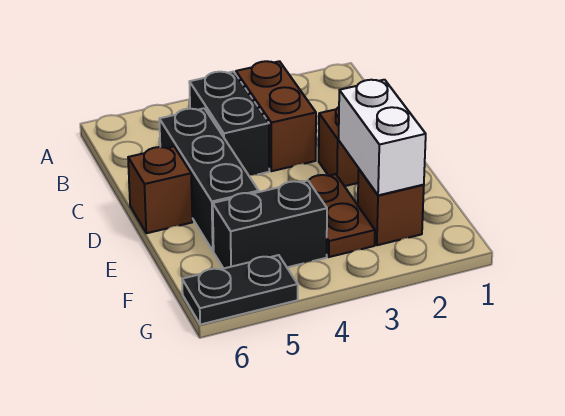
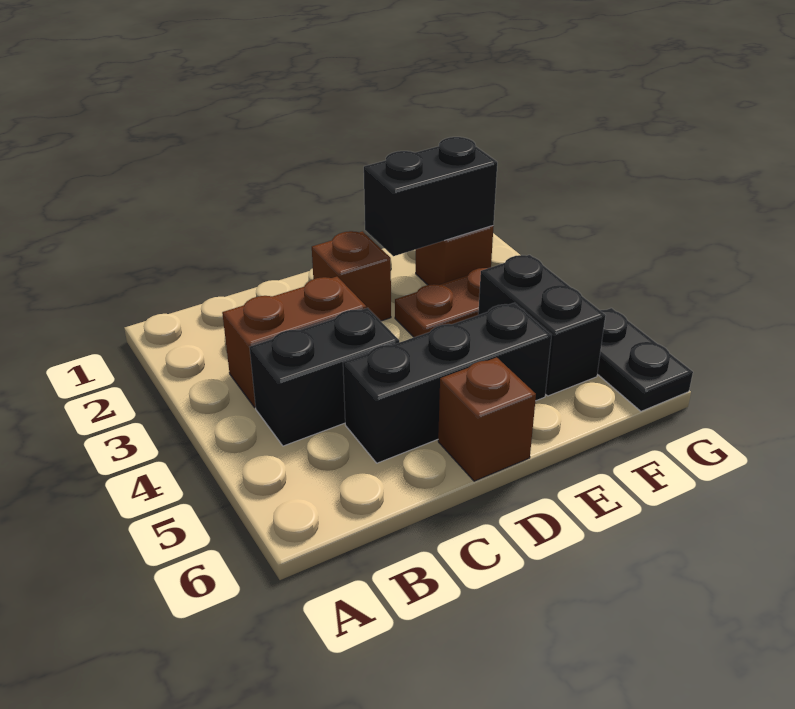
white 1x2 brick [339,80,426,195] -> black 1x2 brick [364,137,497,256]

